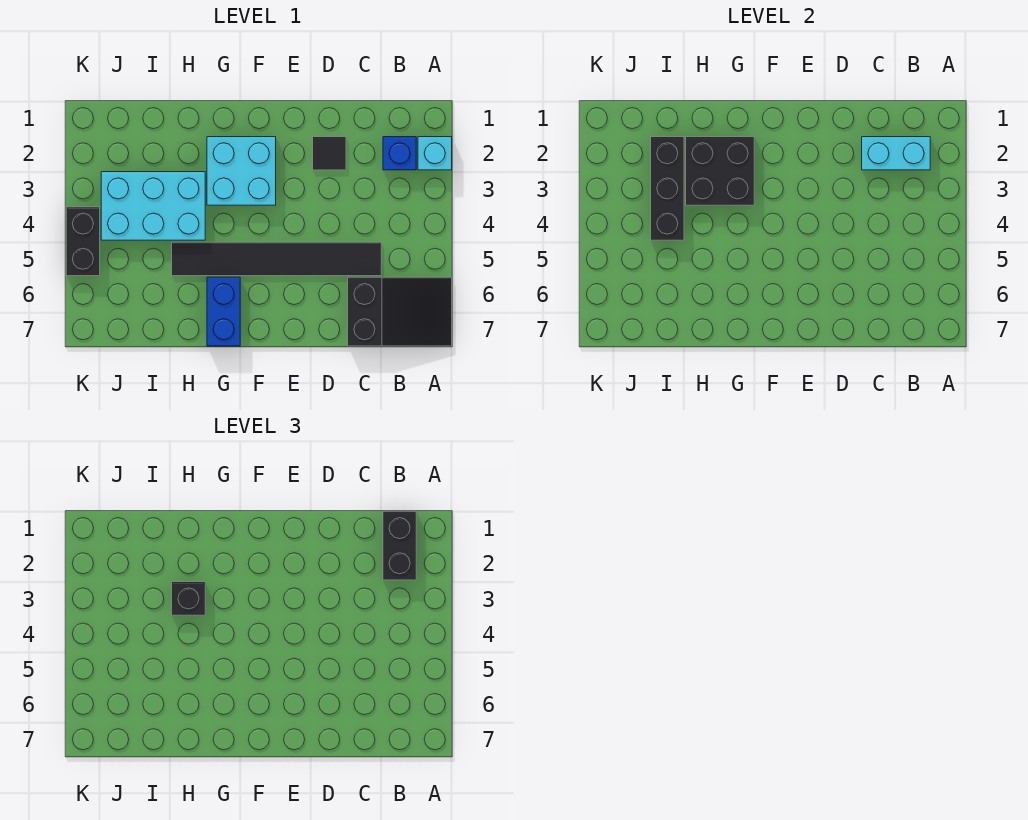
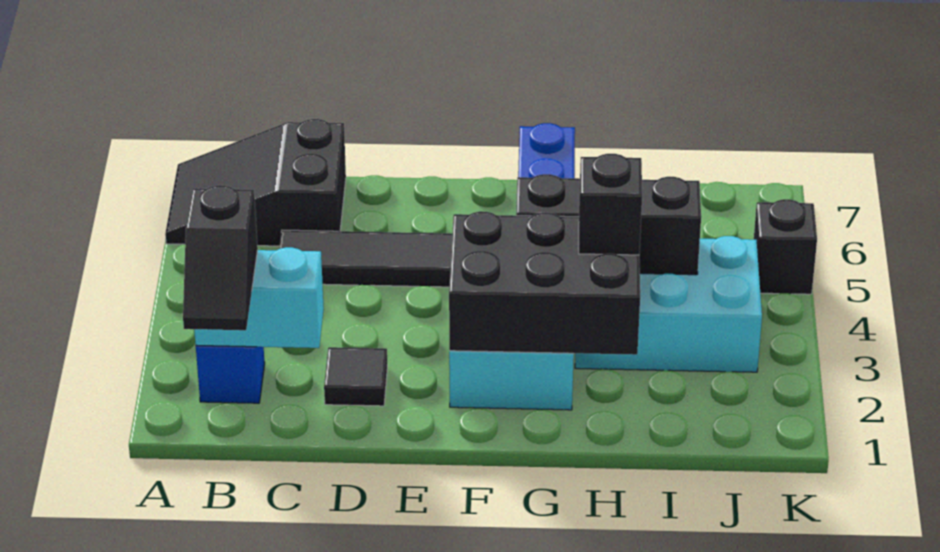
cyan 1x1 brick [418,137,452,170] -> none
black 1x2 brick [383,511,416,580] -> black 1x2 slope [183,185,258,330]
black 2x2 brick [686,137,754,205] -> black 2x3 brick [449,211,640,355]
black 1x3 brick [651,137,684,240] -> black 1x3 brick turned to [516,174,701,275]
black 1x2 brick [66,207,100,276] -> black 1x1 brick [754,199,817,294]

